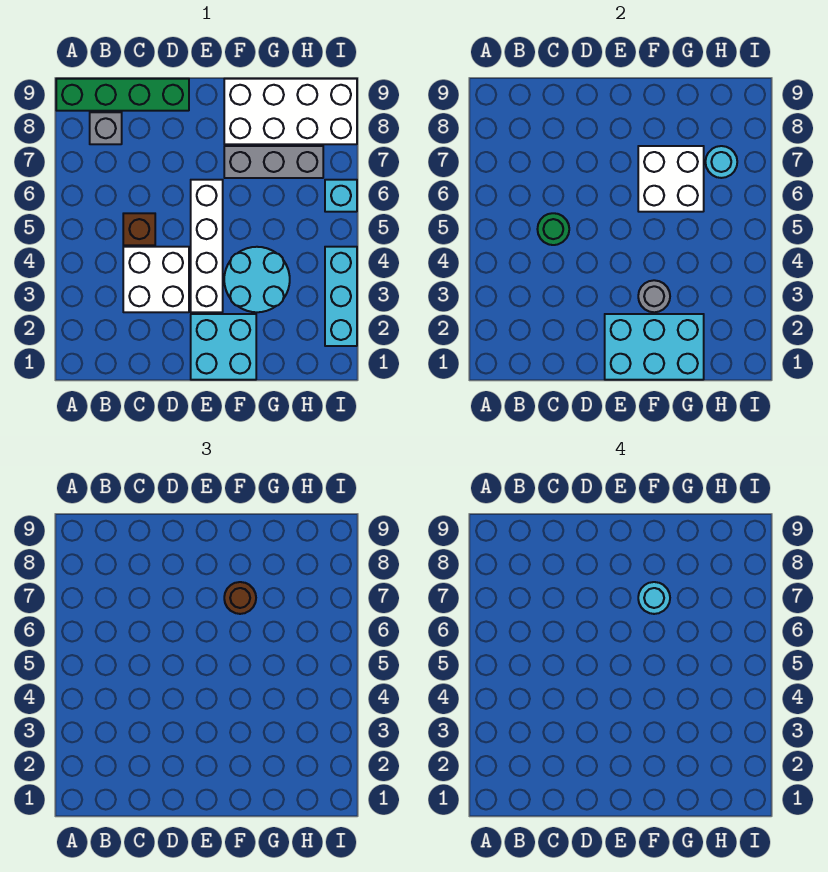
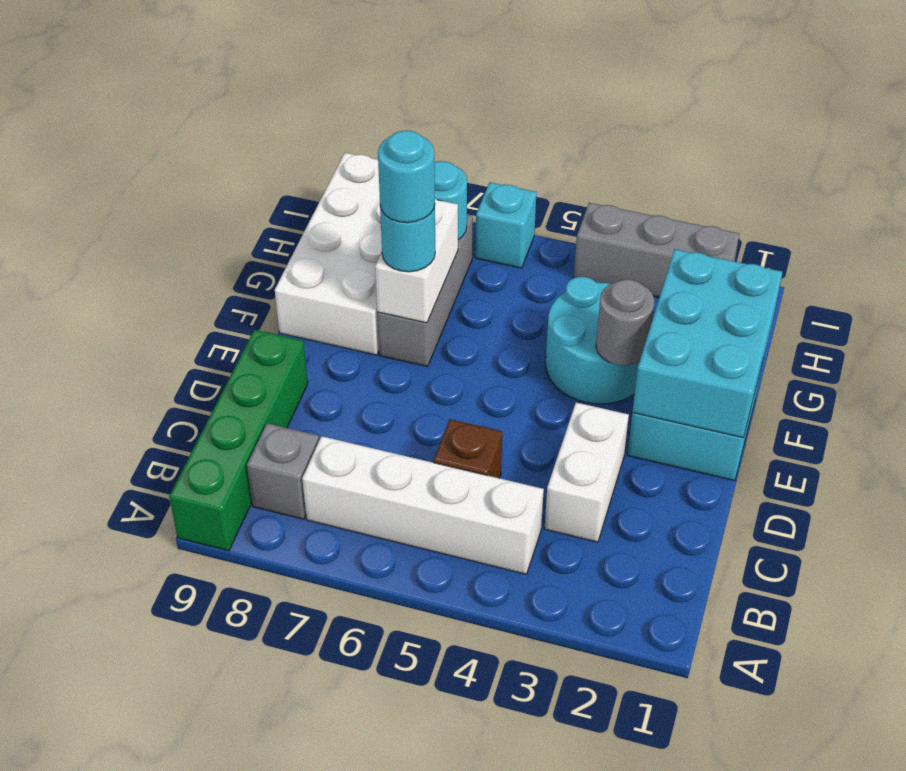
white 2x2 brick [123,247,189,312] -> white 1x2 brick [545,403,629,542]
green 1x1 round brick [537,213,569,245] -> none
white 1x4 brick [191,180,223,312] -> white 1x4 brick moved to [302,436,544,574]
white 2x2 brick [638,146,704,212] -> white 1x2 brick [375,199,458,323]
brown 1x1 round brick [224,582,256,614] -> cyan 1x1 round brick [380,205,435,272]
cyan 1x3 brick [325,247,357,346] -> grey 1x3 brick [574,203,739,297]

